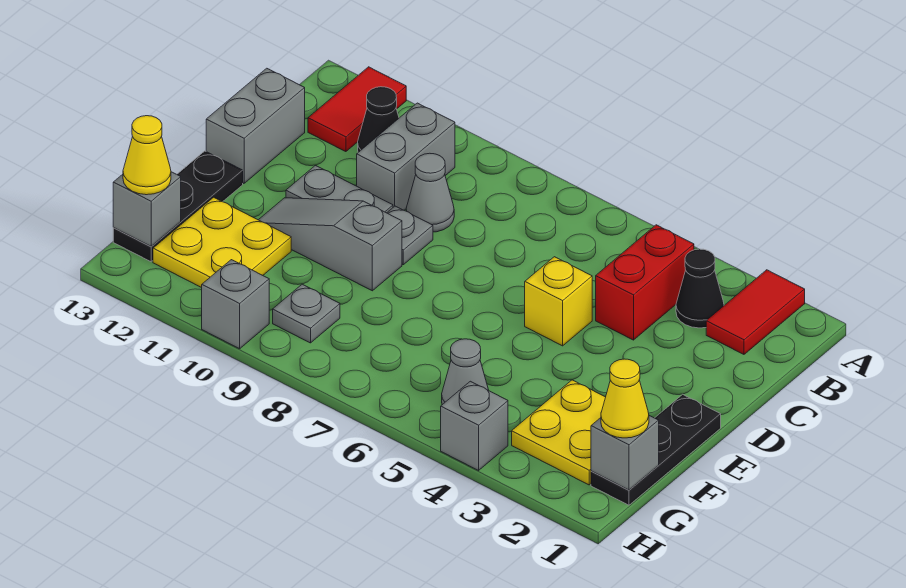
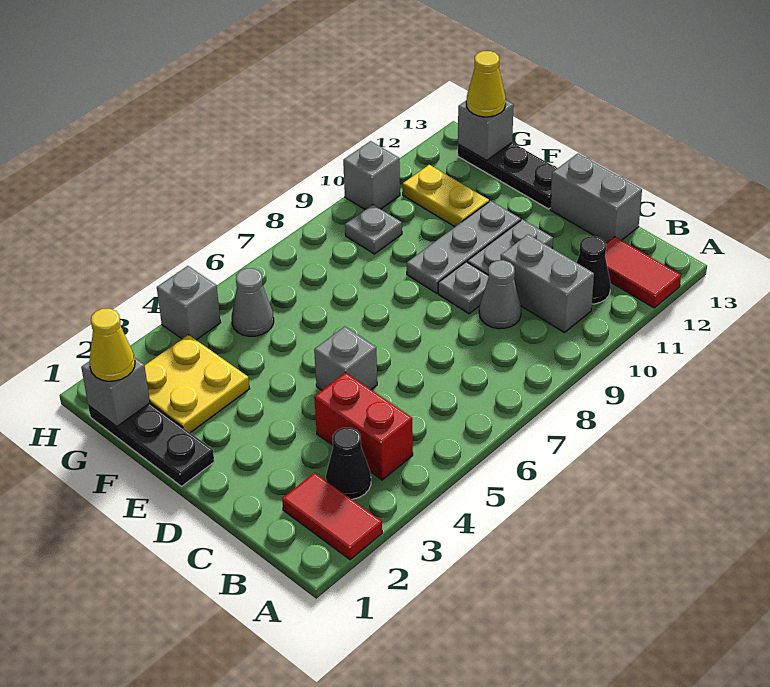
yellow 1x1 brick [525,257,592,346] -> grey 1x1 brick [314,327,377,390]
grey 1x3 slope [259,198,402,291] -> grey 1x3 plate [407,201,521,293]
yellow 2x2 plate [153,197,291,288] -> yellow 1x2 plate [403,165,489,227]

